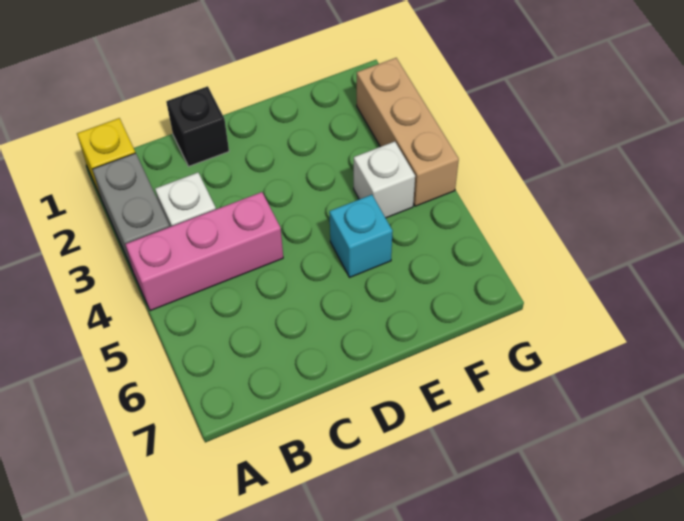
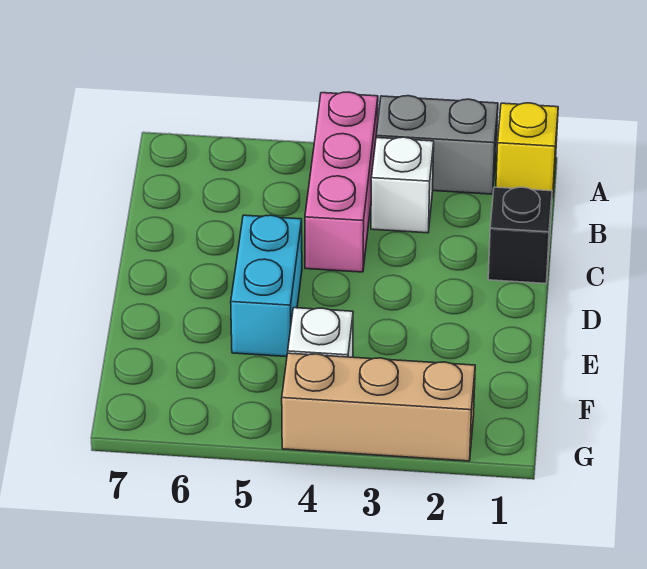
cyan 1x1 brick [329,195,393,277] -> cyan 1x2 brick [231,215,302,357]

